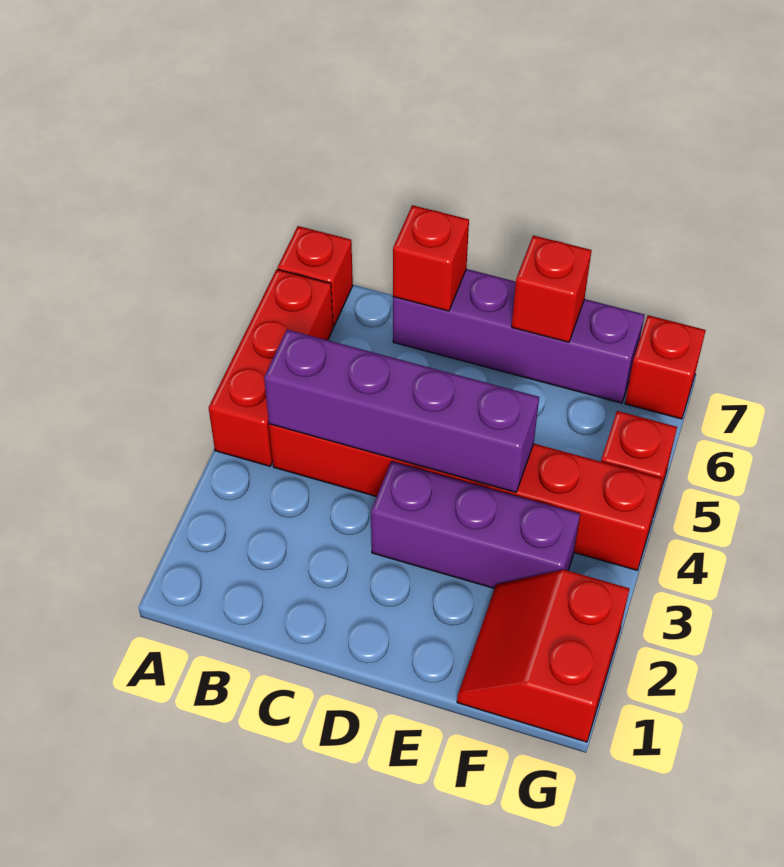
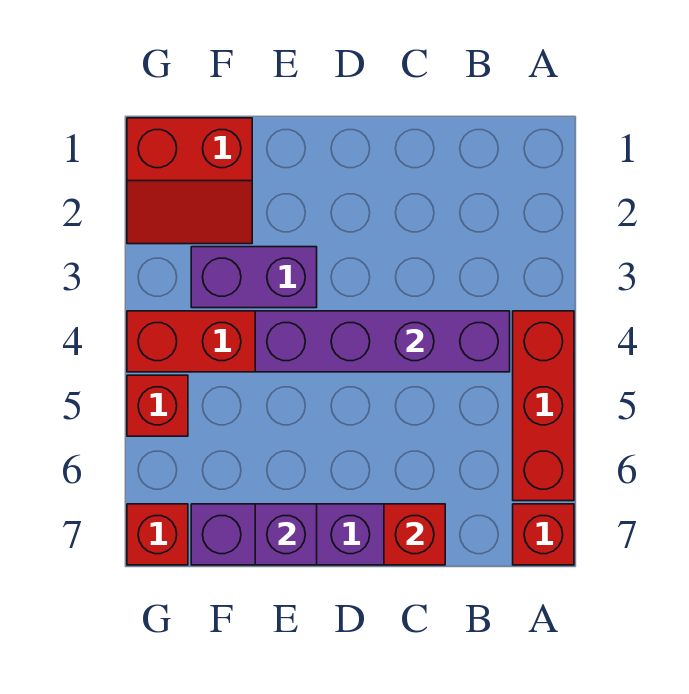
purple 1x3 brick [371,461,580,589] -> purple 1x2 brick [191,247,317,308]
red 1x1 brick [512,235,592,342] -> purple 1x1 brick [255,504,317,565]
red 2x2 slope [457,570,629,742] -> red 2x2 slope turned to [127,118,252,244]

